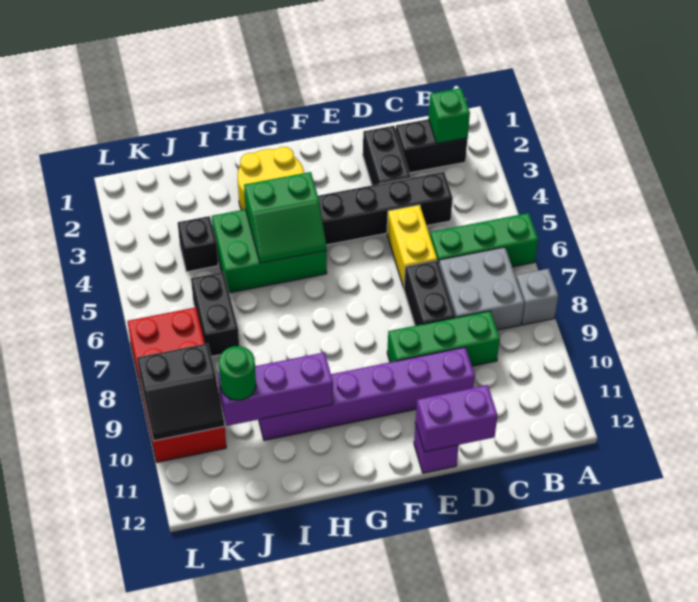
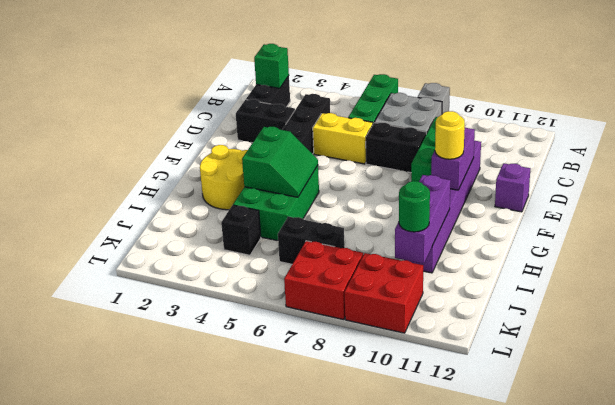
purple 1x2 brick [415,385,498,452] -> purple 1x2 brick moved to [431,128,475,190]
none -> yellow 1x1 round brick [435,111,465,159]
black 2x2 slope [137,343,225,441] -> none

